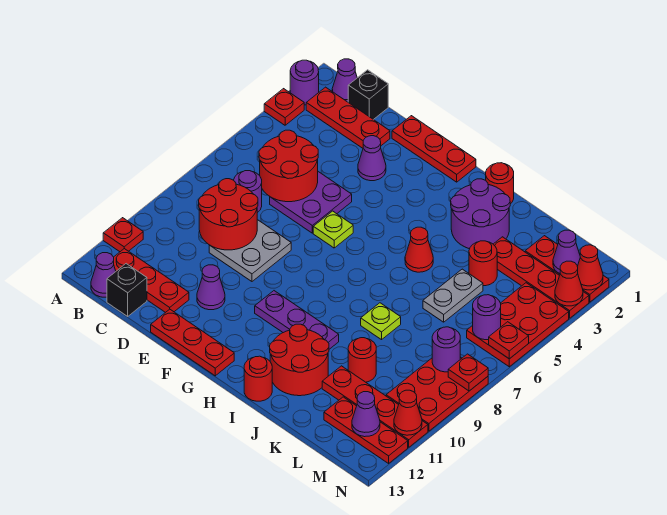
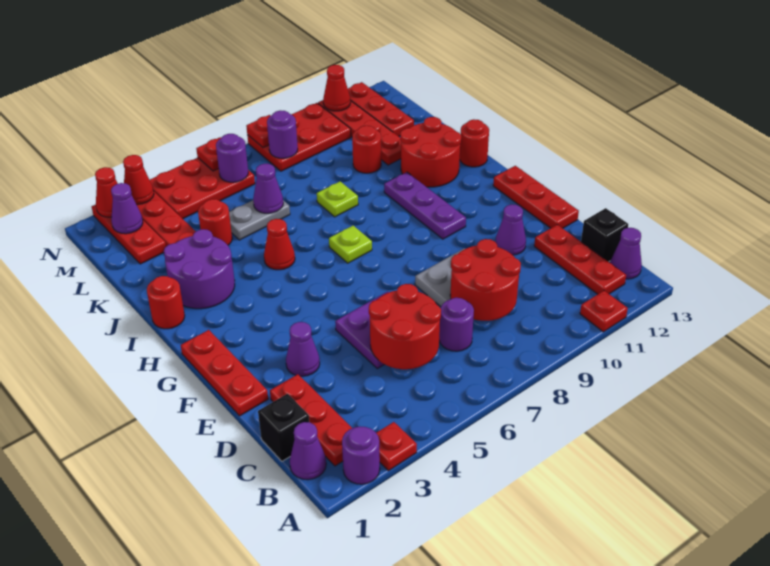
lime 1x1 plate [313,211,353,248] -> lime 1x1 plate moved to [329,226,372,263]
purple 1x1 cone [352,392,380,437] -> purple 1x1 cone moved to [253,164,283,213]

